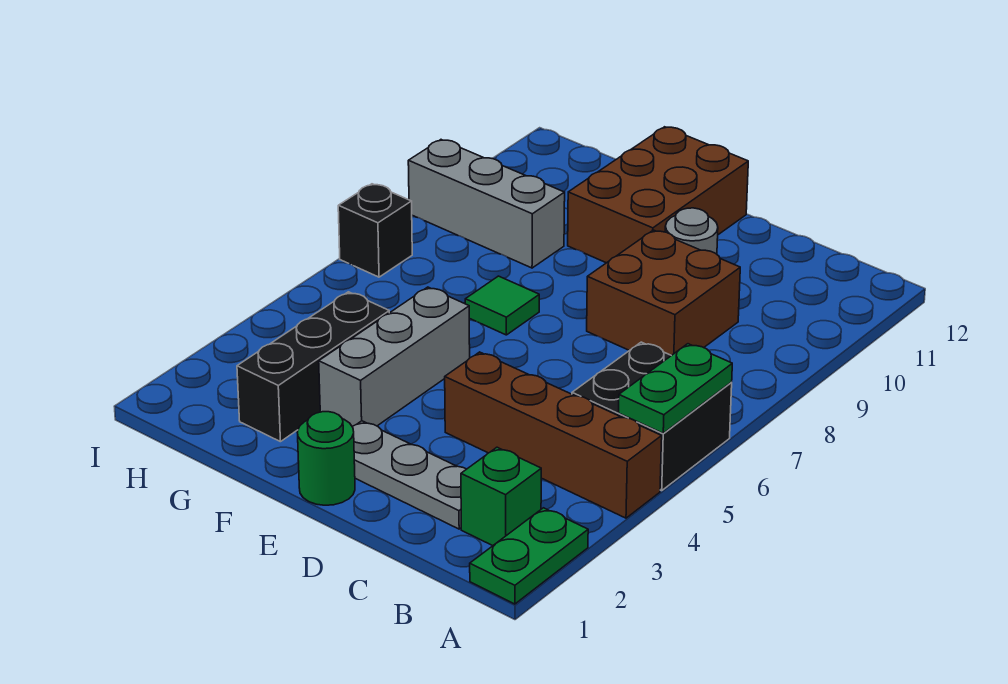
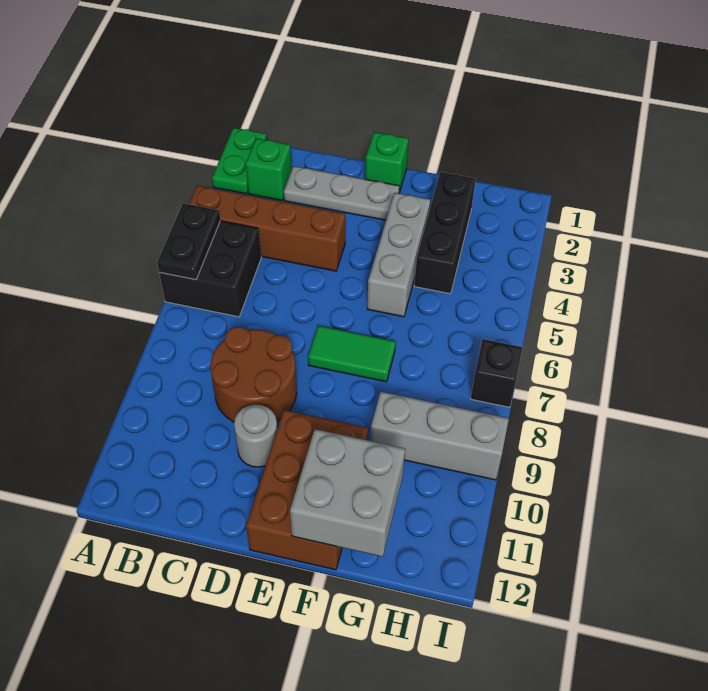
green 1x2 plate [619,344,732,434] -> black 1x2 plate [157,203,220,280]
brown 2x2 brick [587,230,740,356] -> brown 2x2 round brick [210,327,297,422]
green 1x1 round brick [297,412,355,505] -> green 1x1 brick [365,132,409,193]
green 1x1 tile [465,276,539,335] -> green 1x2 tile [308,326,396,382]
none -> grey 2x2 brick [290,429,405,557]

